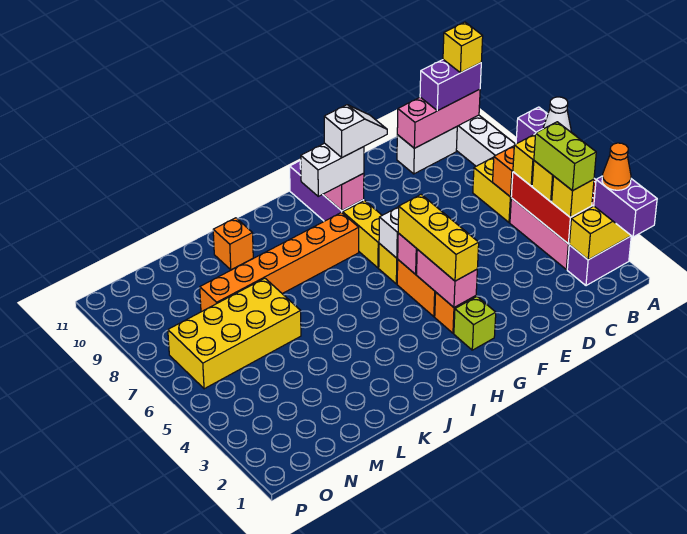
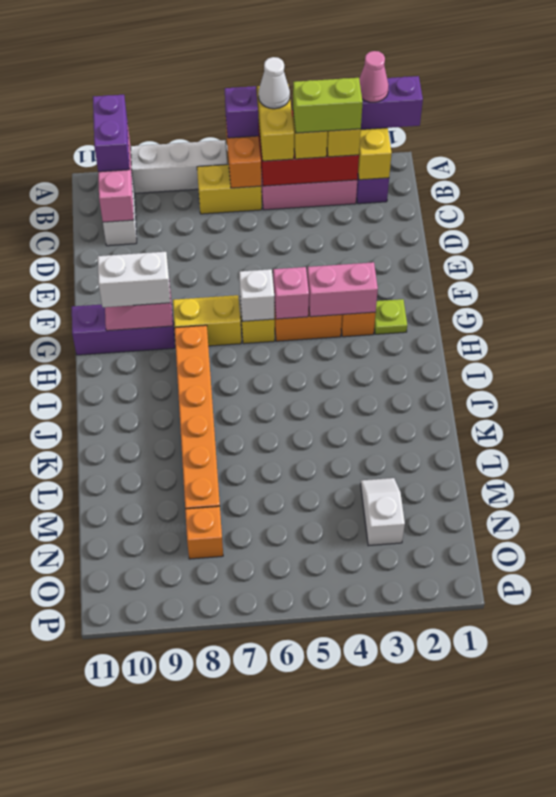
orange 1x1 cone [602,143,631,190] -> pink 1x1 cone [359,51,389,102]
yellow 1x1 brick [443,22,483,73] -> none
white 1x2 slope [324,105,387,157] -> white 1x2 slope moved to [361,478,405,546]
lime 1x1 brick [454,297,496,350] -> lime 1x1 plate [374,299,407,334]
yellow 1x3 brick [398,195,479,281] -> none
white 1x2 brick [301,143,364,196] -> white 1x2 brick turned to [98,252,170,307]
orange 1x1 brick [213,218,253,270] -> orange 1x1 brick moved to [185,506,223,559]
yellow 2x4 brick [168,278,301,389] -> none

